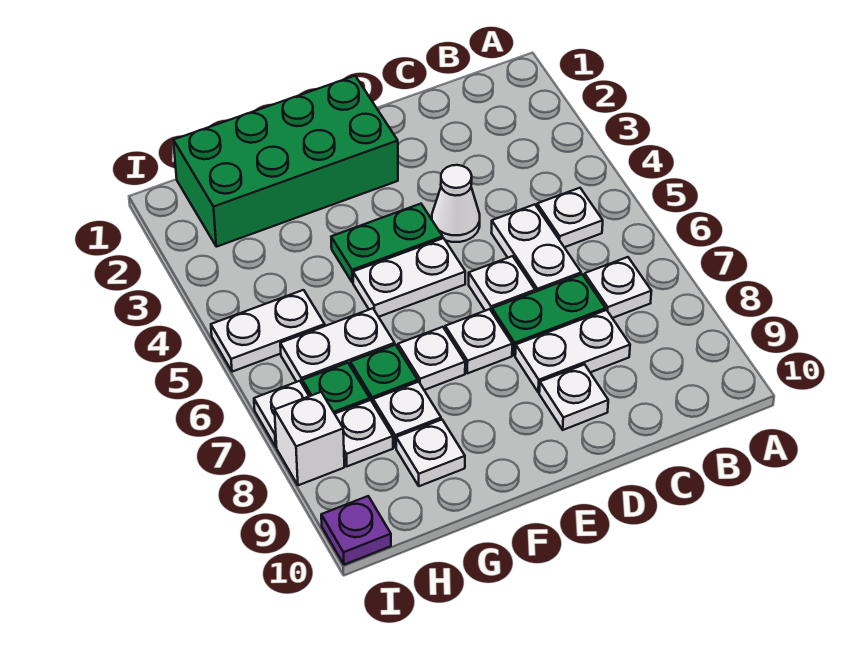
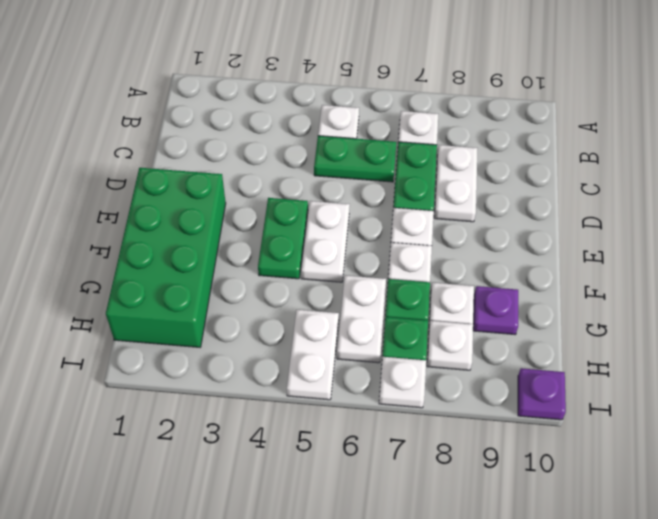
white 1x2 plate [492,204,581,292] -> green 1x2 plate [314,136,396,182]
white 1x1 cone [432,165,480,242] -> none
white 1x1 plate [469,256,535,312] -> none
white 1x1 plate [539,364,608,430] -> none
white 1x1 plate [396,420,465,486] -> purple 1x1 plate [473,286,518,335]
white 1x1 brick [275,392,344,485] -> none

